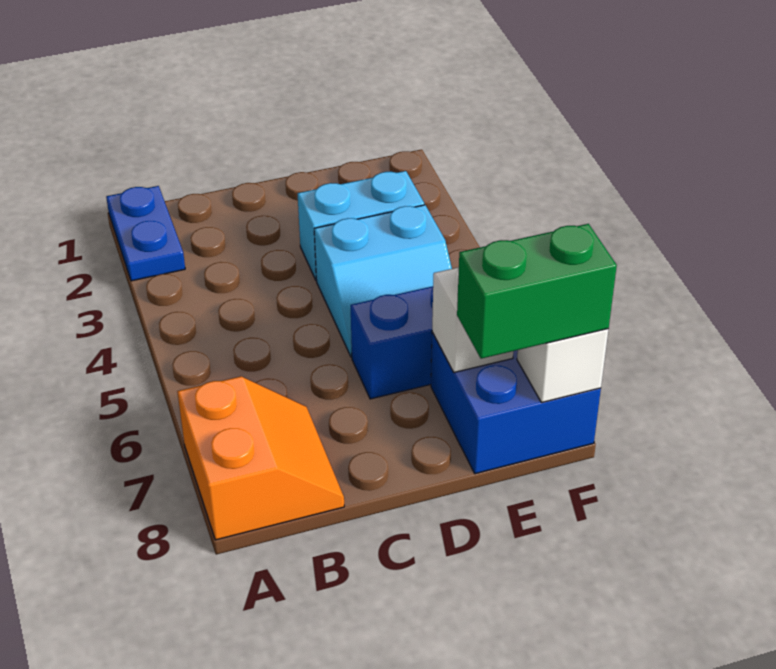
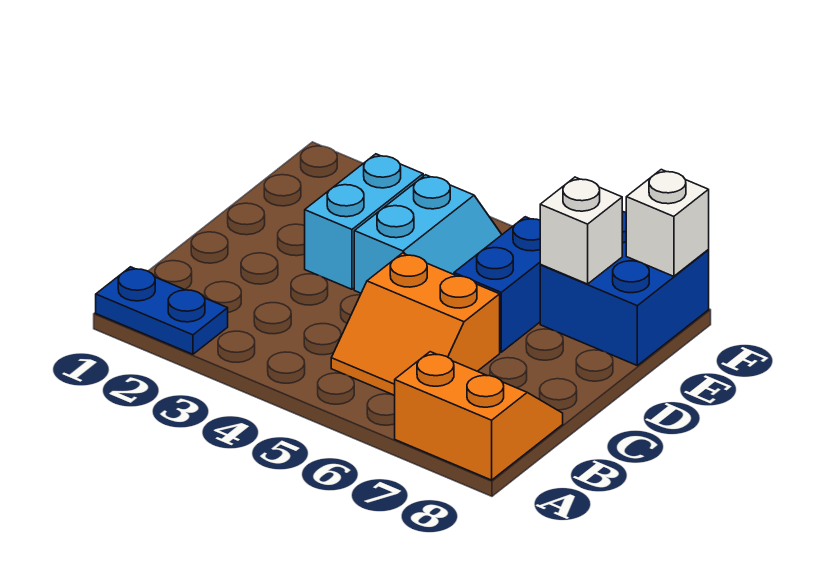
none -> orange 2x2 slope [331,253,500,395]
green 1x2 brick [457,224,617,359] -> none

